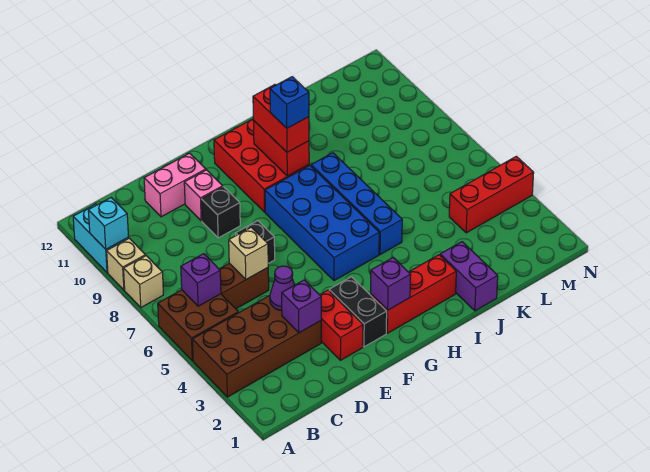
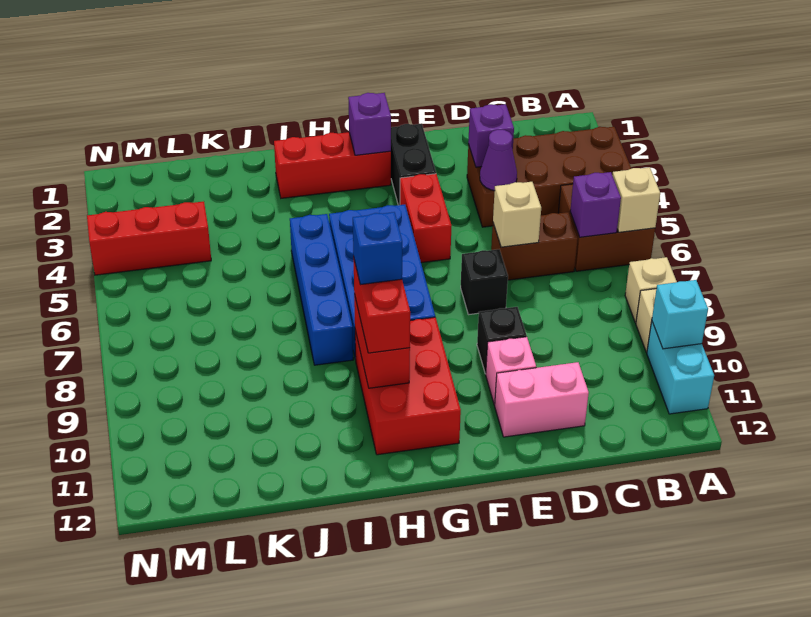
none -> tan 1x1 brick [612,167,660,232]
red 1x2 brick [320,290,363,360] -> red 1x2 brick moved to [400,174,451,263]
purple 1x2 brick [440,242,498,311] -> none

